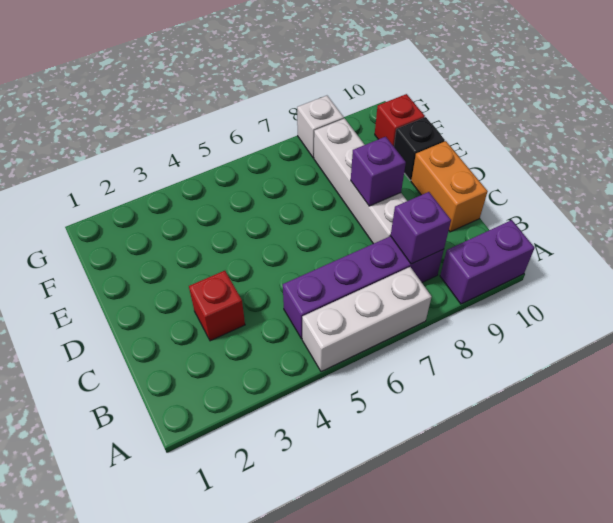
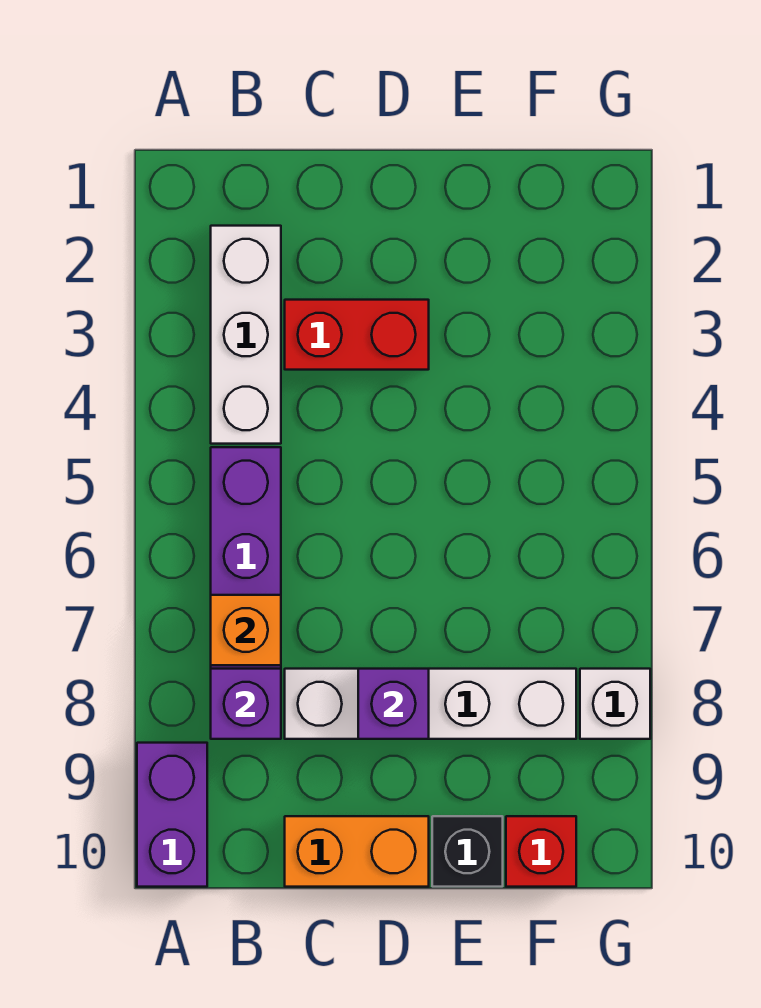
white 1x3 brick [302,267,431,372] -> white 1x3 brick moved to [211,226,281,444]
none -> orange 1x1 brick [211,595,281,665]
red 1x1 brick [189,271,245,341] -> red 1x2 brick [285,300,429,370]

